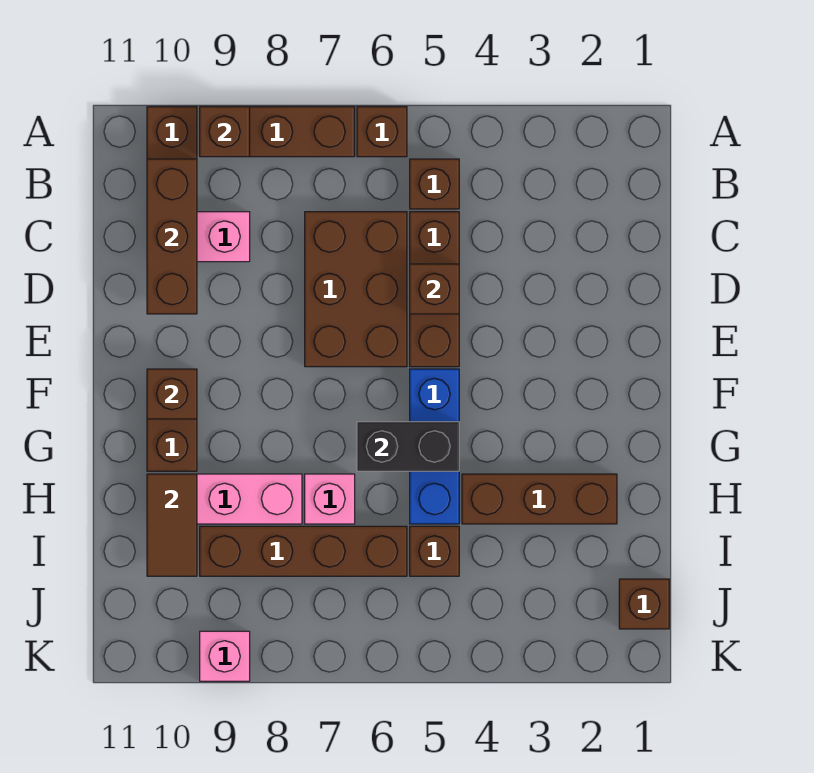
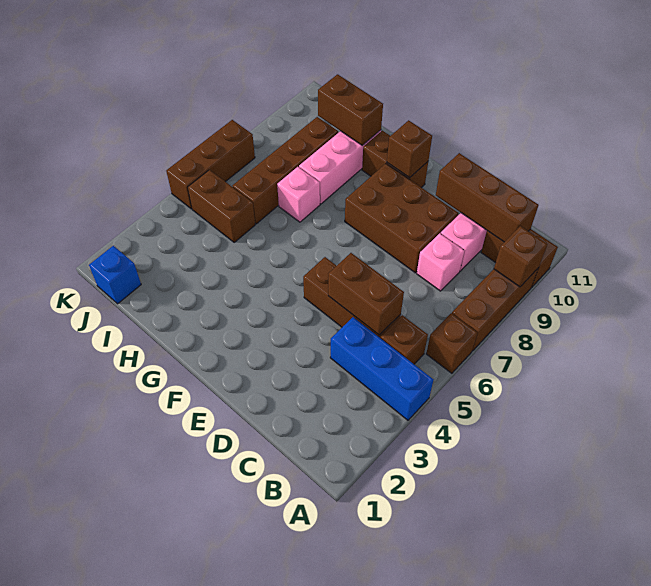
brown 2x3 brick [305,212,407,367] -> brown 2x3 brick moved to [345,164,459,273]
brown 1x1 brick [410,264,459,314] -> brown 1x2 brick [328,253,404,335]
blue 1x3 brick [410,369,459,524] -> blue 1x3 brick moved to [330,317,434,420]
black 1x2 brick [357,422,459,471] -> none
brown 1x3 brick [462,474,617,524] -> brown 1x3 brick moved to [166,120,255,209]
brown 1x2 tile [147,474,197,576] -> brown 1x2 brick [318,74,383,145]
brown 1x1 brick [410,526,459,576] -> brown 1x2 brick [188,170,255,242]
brown 1x1 brick [619,579,669,629] -> blue 1x1 brick [89,246,141,304]
pink 1x1 brick [200,631,250,681] -> pink 1x1 brick moved to [417,233,464,291]

